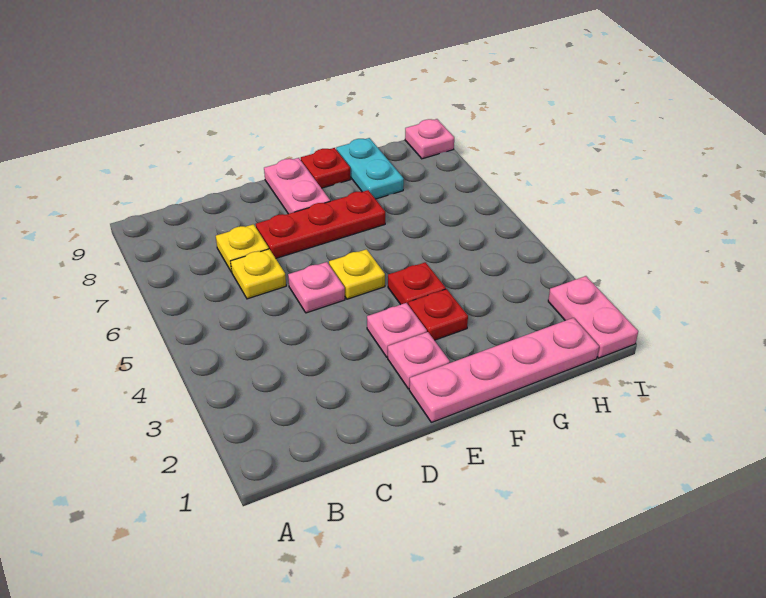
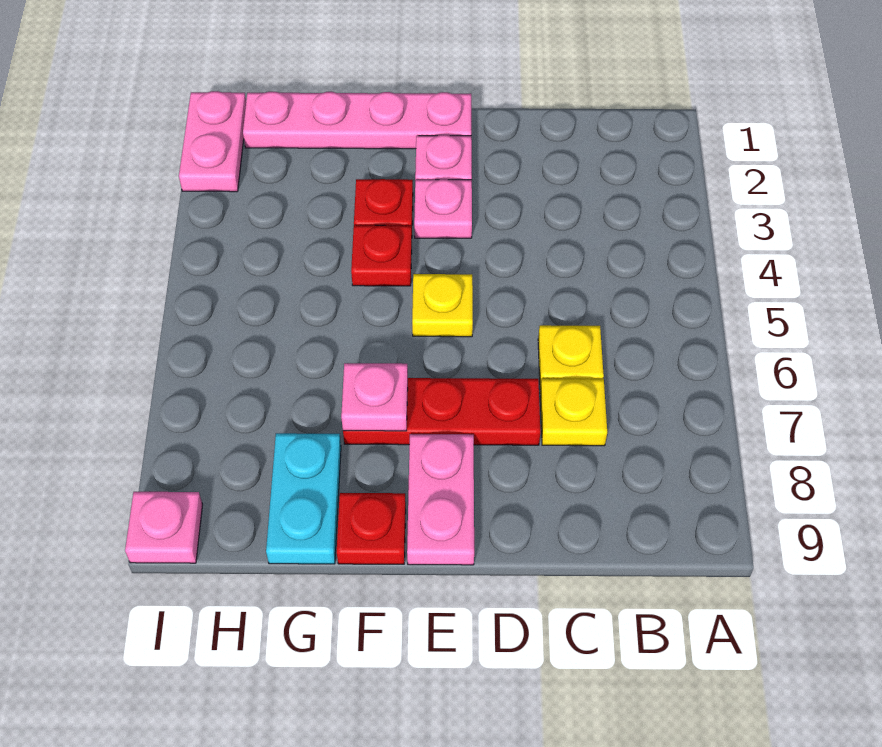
pink 1x1 plate [288,262,345,313] -> pink 1x1 plate moved to [341,363,408,431]

